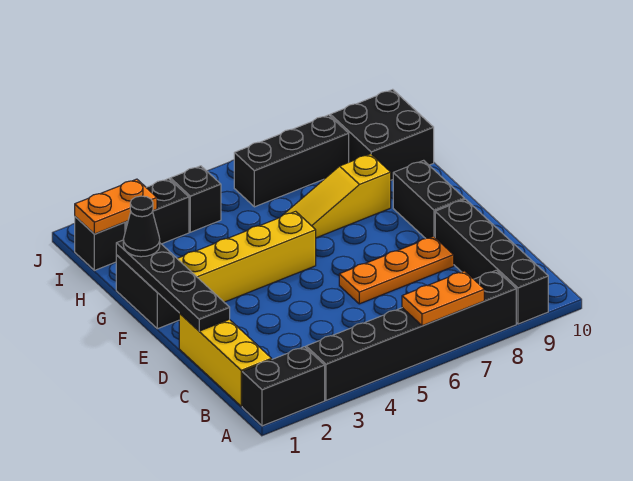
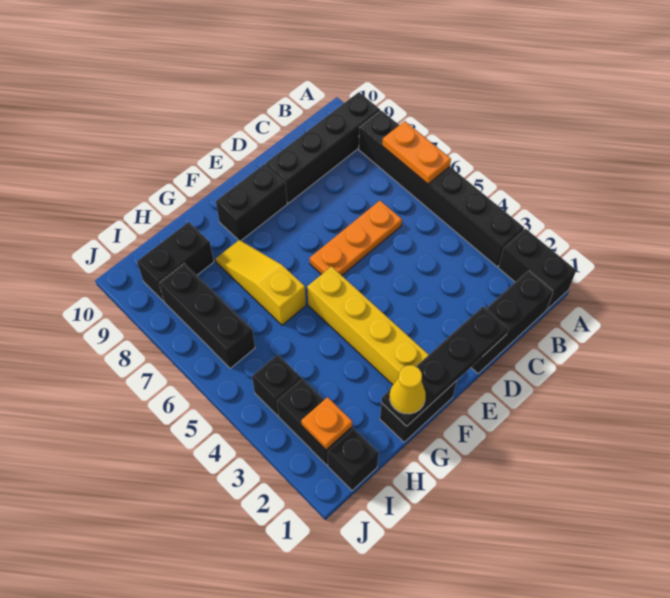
yellow 1x3 brick [179,313,272,406] -> black 1x3 brick [471,270,553,374]
orange 1x3 plate [339,236,454,304] -> orange 1x3 plate turned to [310,201,402,275]
black 1x1 cone [123,196,160,257] -> yellow 1x1 cone [390,365,426,414]
yellow 1x3 slope [285,154,391,238] -> yellow 1x3 slope turned to [216,240,306,325]
black 2x2 brick [330,89,434,180] -> black 1x2 brick [137,222,214,301]
orange 1x2 plate [75,179,157,234] -> orange 1x1 plate [301,397,352,450]

